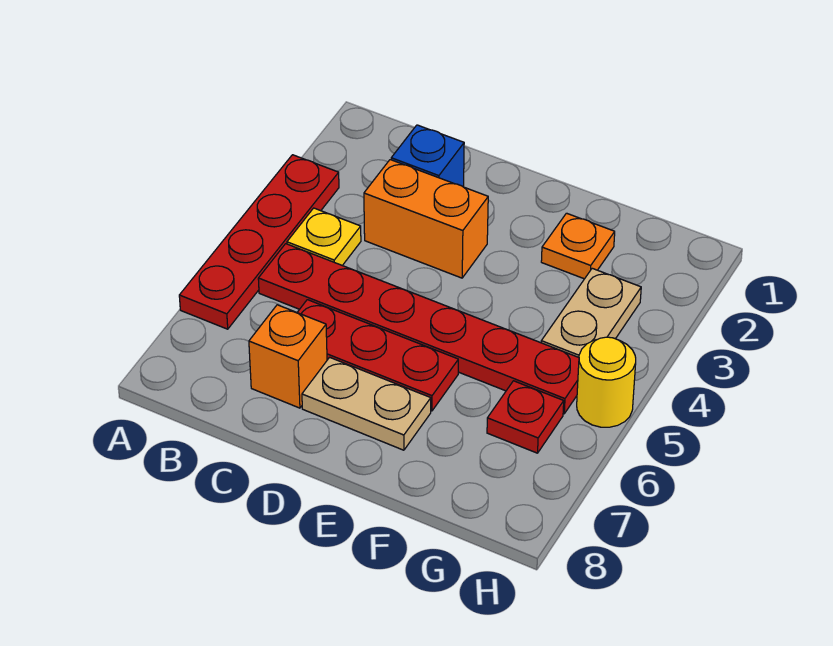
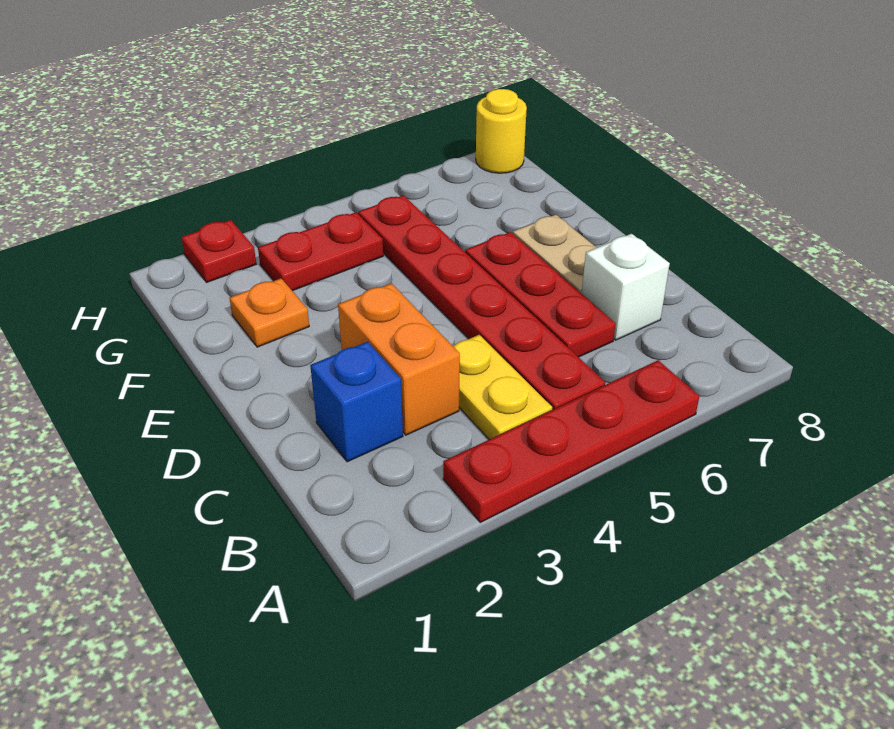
yellow 1x1 plate [287,208,361,265] -> yellow 1x2 plate [453,335,552,439]
orange 1x1 brick [249,305,327,408] -> white 1x1 brick [582,234,670,340]
tan 1x2 plate [541,268,641,357] -> red 1x2 plate [258,212,383,291]
red 1x1 plate [487,381,564,453] -> red 1x1 plate moved to [181,220,256,282]
yellow 1x1 round brick [577,337,636,427] -> yellow 1x1 round brick moved to [476,89,527,173]

